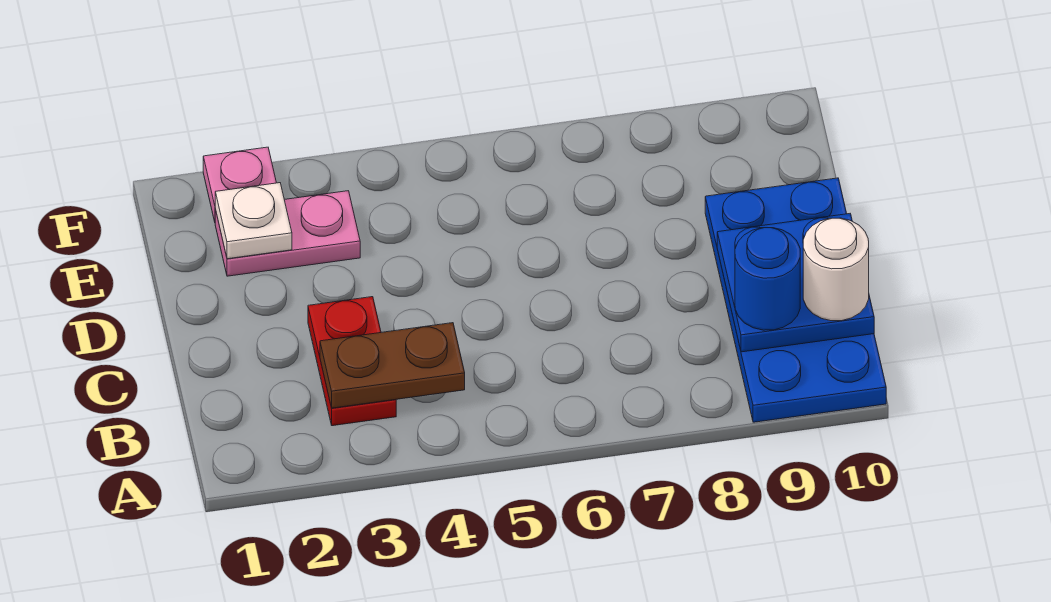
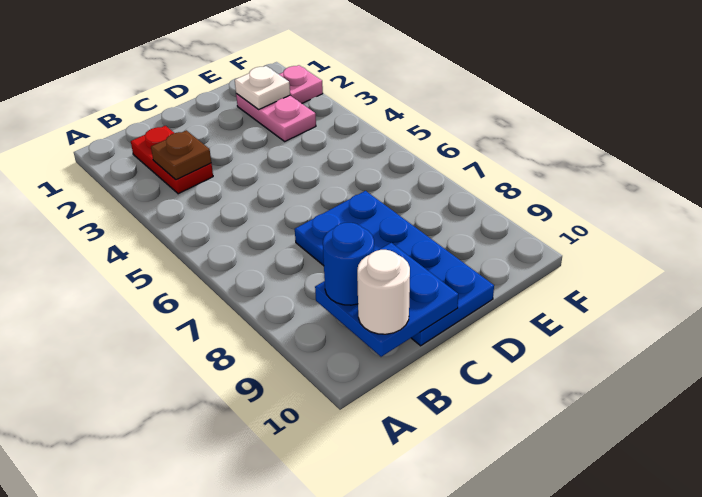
blue 2x4 plate [705,178,886,422] -> blue 2x4 plate turned to [295,191,494,346]
red 1x2 plate [308,297,396,426] -> red 1x2 plate turned to [131,126,213,194]
brown 1x2 plate [320,323,465,408] -> brown 1x1 plate [151,130,211,180]

